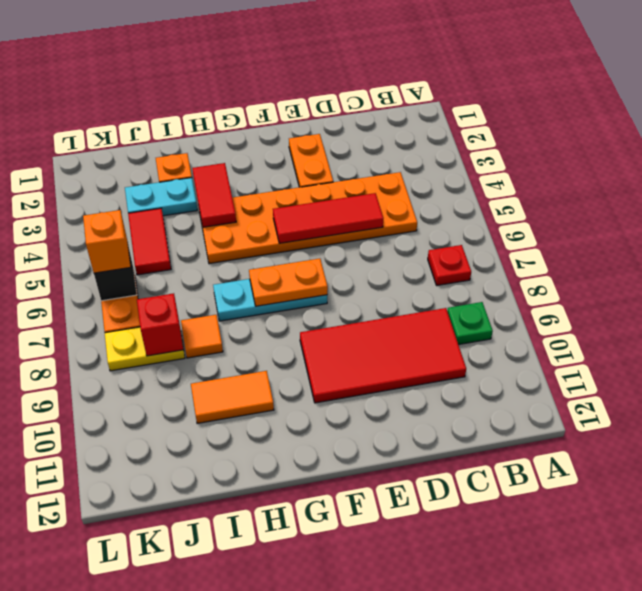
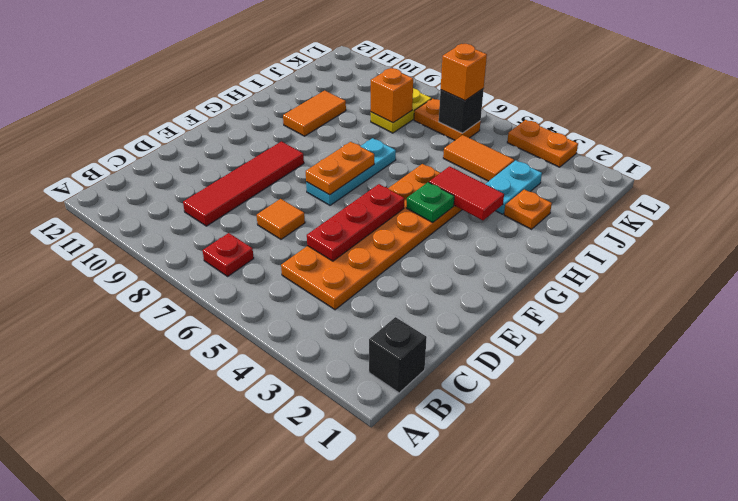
none -> black 1x1 brick [369,317,427,393]
green 1x1 plate [447,302,493,345] -> green 1x1 plate moved to [407,182,454,222]
red 2x4 tile [300,308,466,403] -> red 1x4 tile [183,141,304,226]
red 1x3 tile [273,193,383,243] -> red 1x3 plate [307,184,404,261]
orange 1x2 plate [289,134,333,187] -> orange 1x2 plate moved to [507,120,578,167]
orange 1x1 tile [181,315,223,358] -> orange 1x1 tile moved to [257,199,305,239]
red 1x2 tile [128,208,171,275] -> orange 1x2 tile [443,135,514,181]
red 1x1 brick [137,293,183,356] -> orange 1x1 brick [371,68,413,123]

